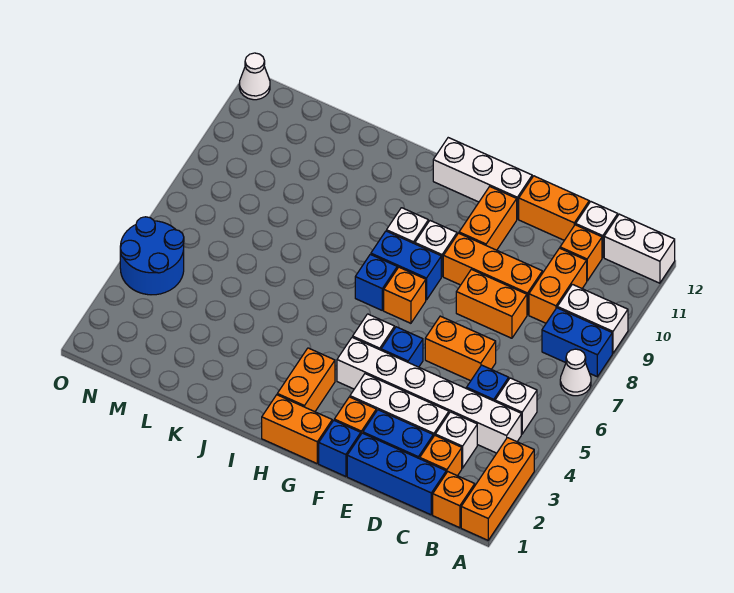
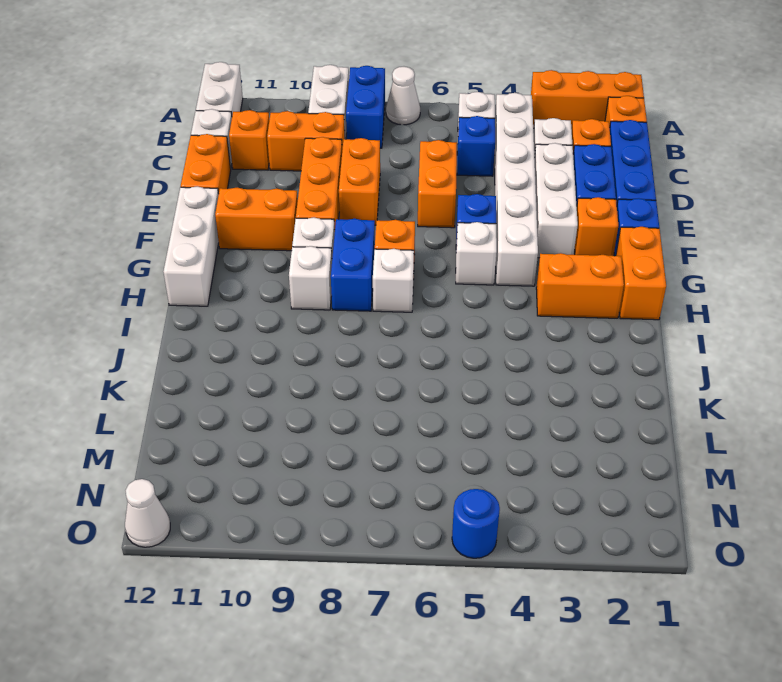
blue 1x1 brick [355,254,397,310] -> white 1x1 brick [373,249,414,312]
blue 2x2 round brick [120,217,184,295] -> blue 1x1 round brick [452,489,500,558]

